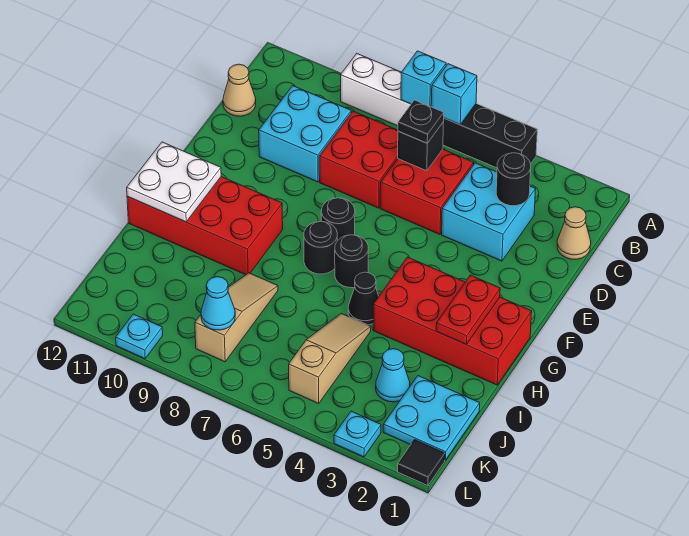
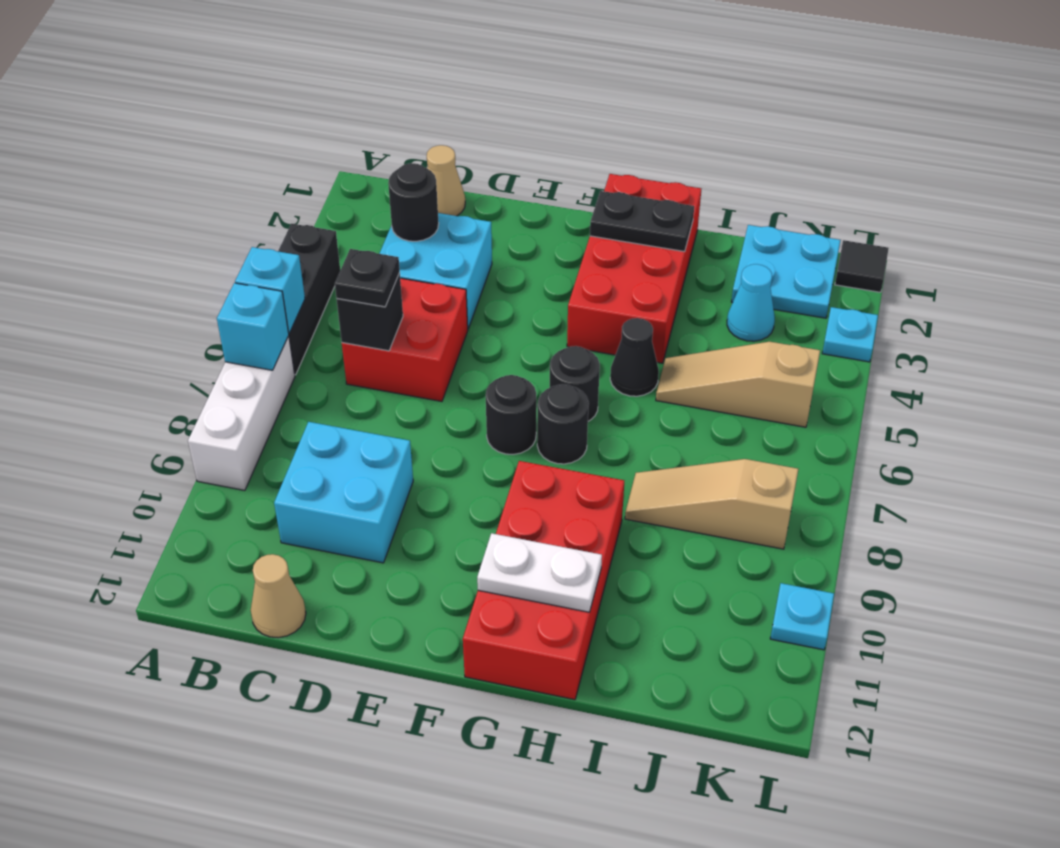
red 2x2 brick [319,111,398,208] -> none
red 1x2 plate [436,275,500,344] -> black 1x2 plate [590,191,694,252]
white 2x2 plate [127,142,221,222] -> white 1x2 plate [477,533,602,612]
cyan 1x1 cone [201,277,235,330] -> none

